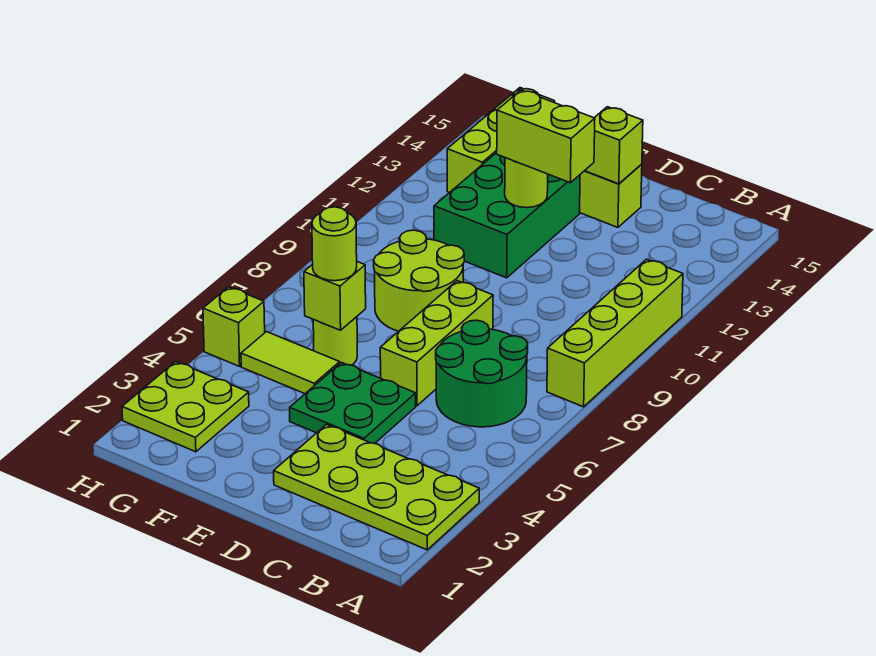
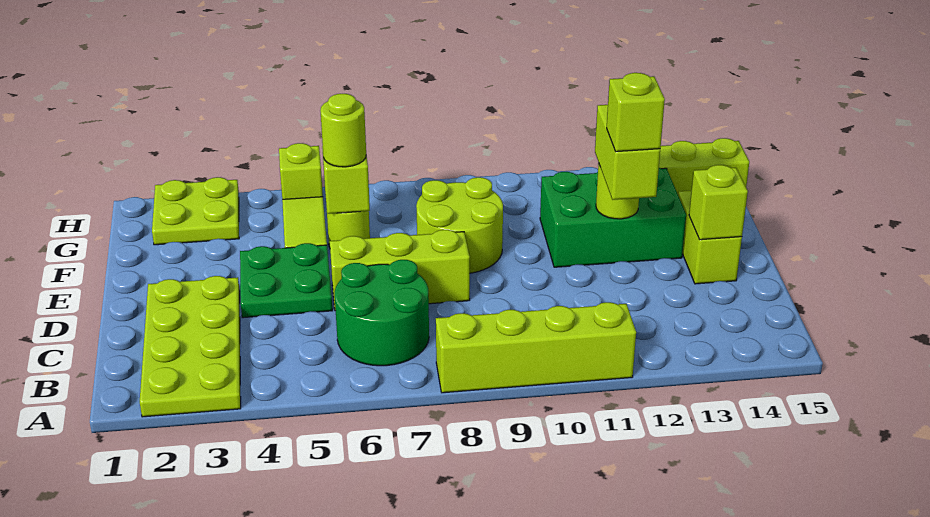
none -> lime 1x1 brick [607,73,665,152]

